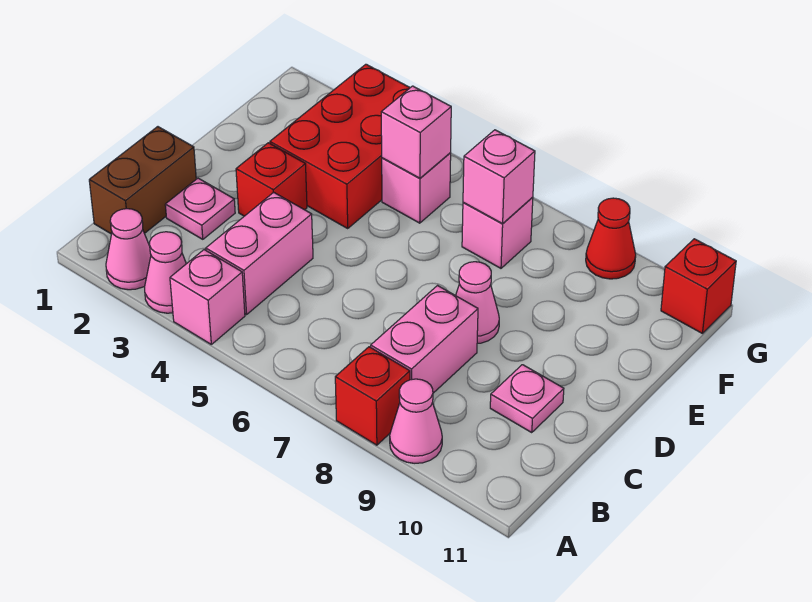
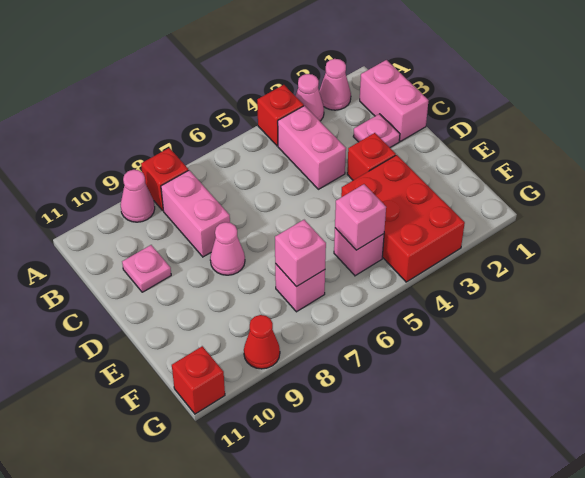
pink 1x1 brick [170,250,245,344] -> red 1x1 brick [257,85,304,146]
brown 1x2 brick [89,127,196,234] -> pink 1x2 brick [360,60,429,141]

